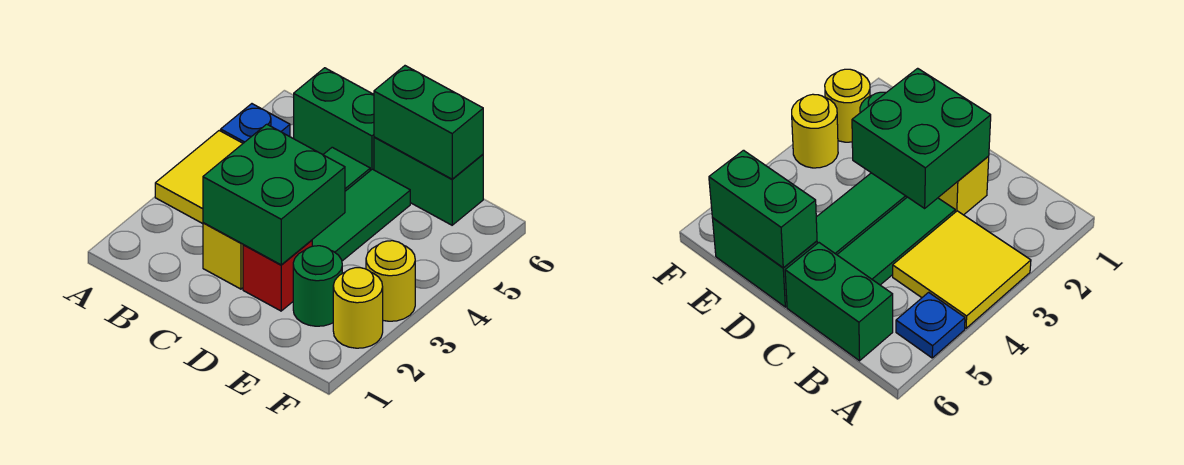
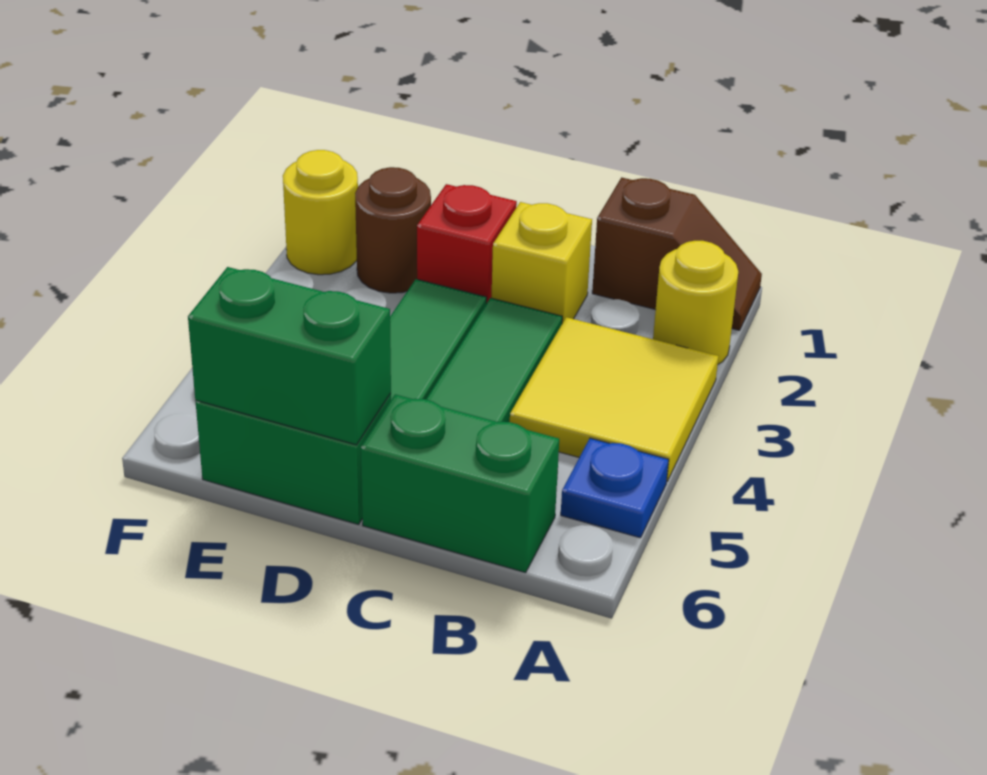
none -> brown 1x2 slope [592,177,762,330]
green 2x2 brick [203,124,345,265] -> none
green 1x1 round brick [293,246,342,326] -> brown 1x1 round brick [355,167,431,293]
yellow 1x1 round brick [366,241,415,321] -> yellow 1x1 round brick moved to [653,241,738,364]

